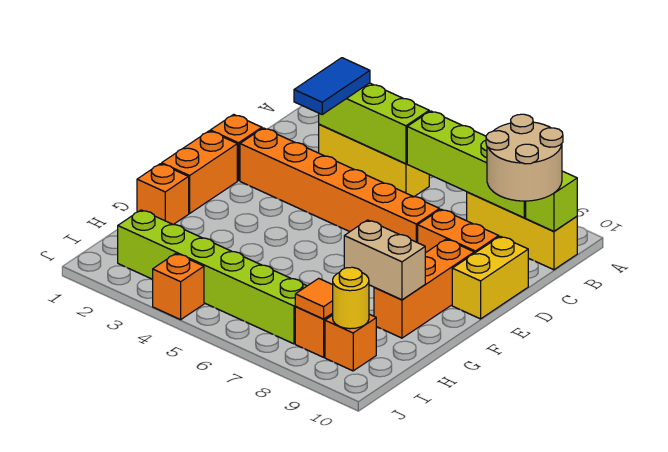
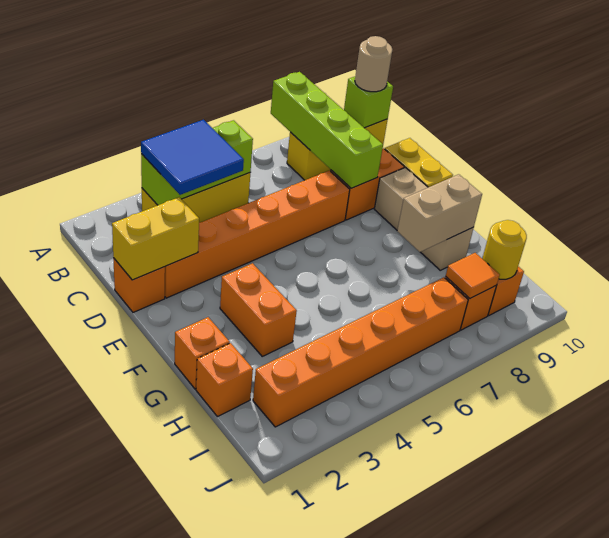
blue 1x2 tile [294,58,370,114] -> blue 2x2 tile [141,120,244,195]
lime 1x4 brick [407,111,526,218] -> lime 1x4 brick turned to [271,72,383,188]
tan 2x2 round brick [486,114,563,201] -> tan 1x1 round brick [355,36,392,92]
none -> yellow 1x2 brick [112,197,199,280]
orange 1x2 brick [162,131,237,213] -> orange 1x2 brick moved to [220,263,297,356]
orange 1x3 brick [374,239,474,338] -> tan 1x3 brick [374,168,474,270]
lime 1x6 brick [118,210,306,344] -> orange 1x6 brick [253,277,468,427]
orange 1x1 brick [152,254,204,320] -> orange 1x1 brick moved to [196,343,253,417]

